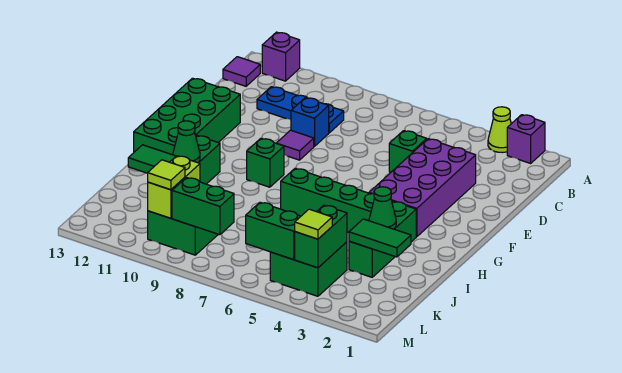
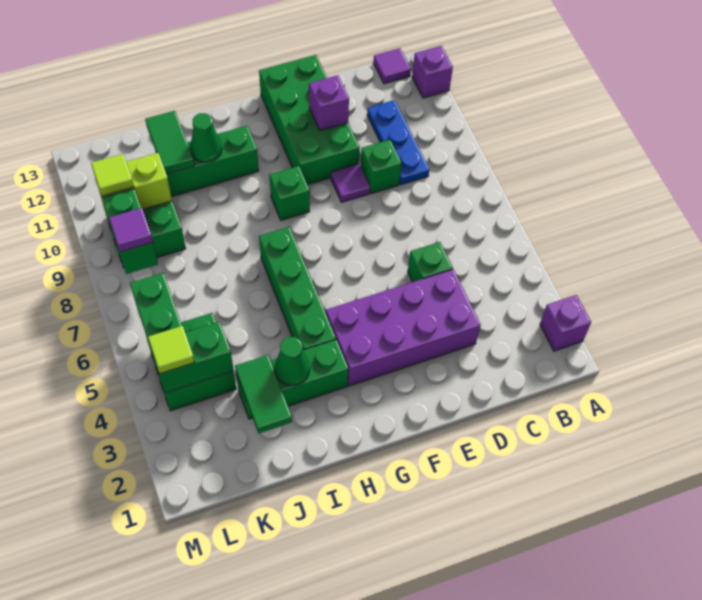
lime 1x1 cone [488,107,511,153] -> none
blue 1x1 brick [291,98,329,147] -> green 1x1 brick [361,140,402,193]
none -> purple 1x1 brick [309,75,349,130]
green 2x4 brick [134,78,240,155] -> green 2x4 brick turned to [259,55,360,185]
none -> purple 1x1 tile [109,208,153,252]

